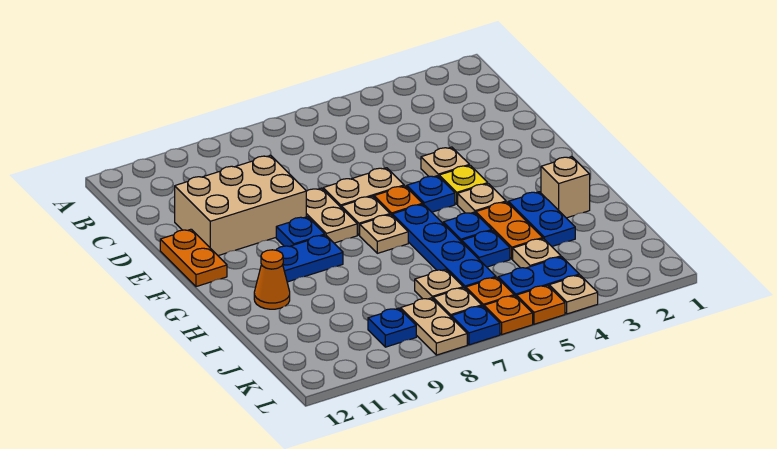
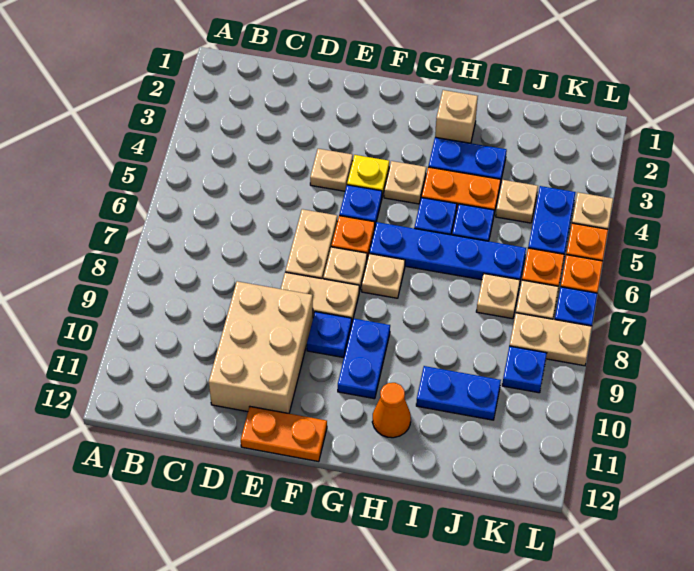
none -> blue 1x2 plate [416,366,501,420]

